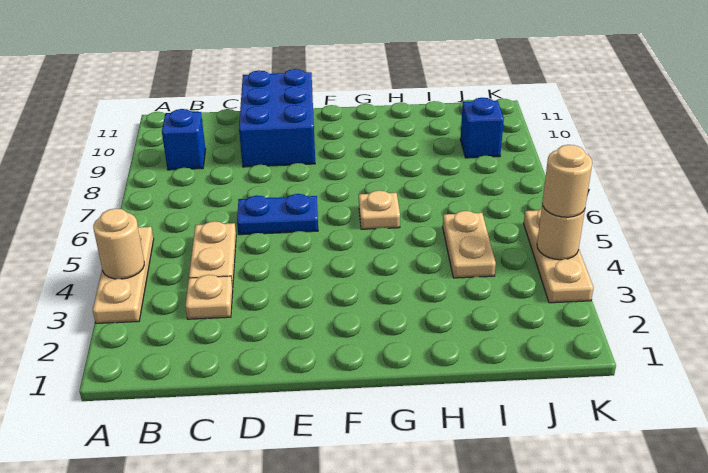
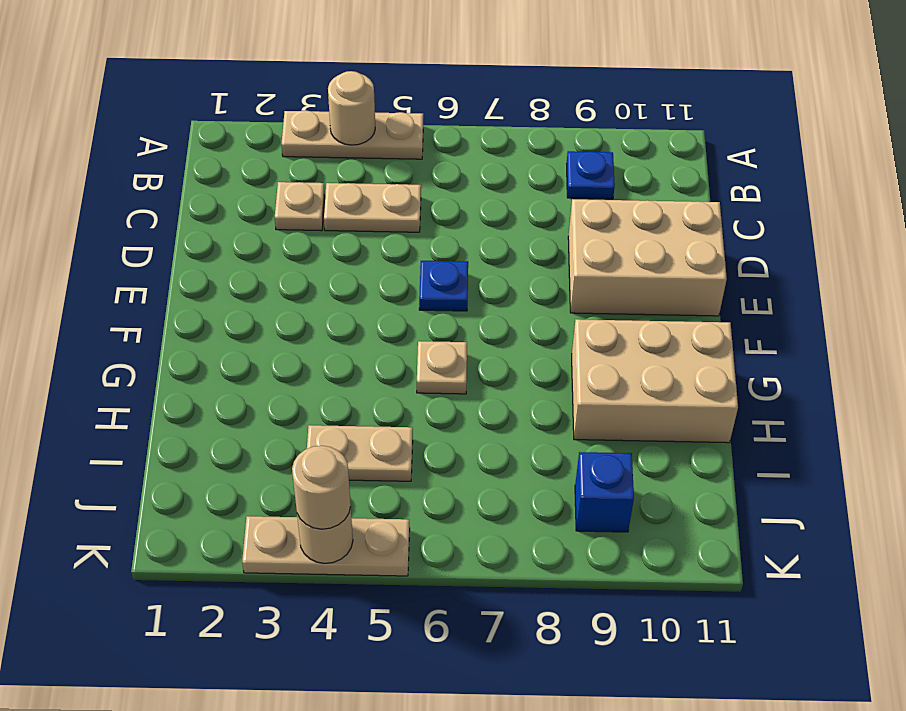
blue 1x1 brick [162,109,206,170] -> blue 1x1 plate [567,151,615,199]
blue 1x2 plate [237,194,318,235] -> blue 1x1 plate [419,261,468,311]
blue 2x3 brick [239,69,315,167] -> tan 2x3 brick [568,199,727,316]
none -> tan 2x3 brick [572,319,738,443]

